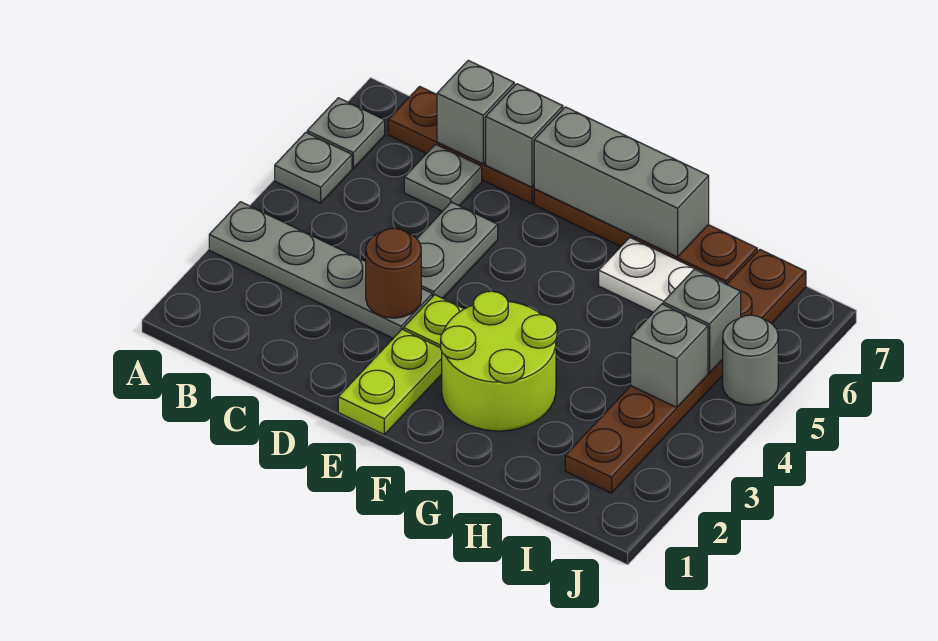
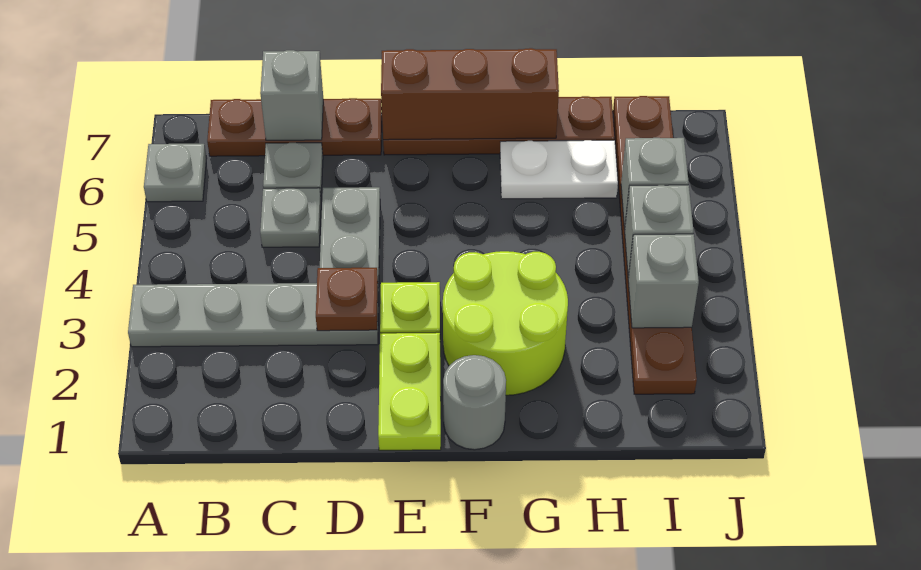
grey 1x1 plate [275,132,352,203] -> grey 1x1 plate moved to [260,188,321,247]
brown 1x1 round brick [366,228,421,318] -> brown 1x1 plate [316,268,378,331]
grey 1x1 brick [486,84,563,187] -> grey 1x1 brick moved to [628,234,699,328]
grey 1x3 brick [534,107,709,257] -> brown 1x3 brick [381,48,559,140]
grey 1x1 round brick [722,315,778,405] -> grey 1x1 round brick moved to [443,355,506,450]

